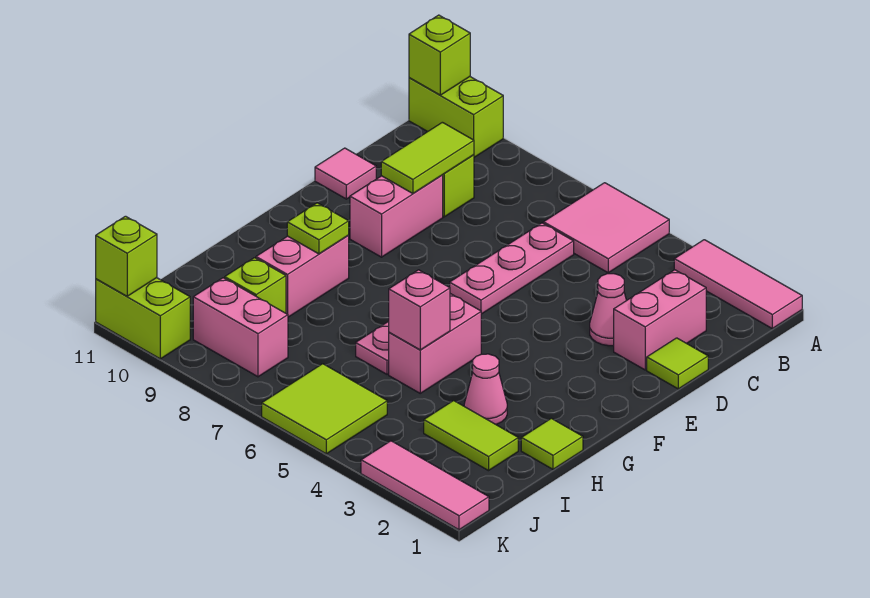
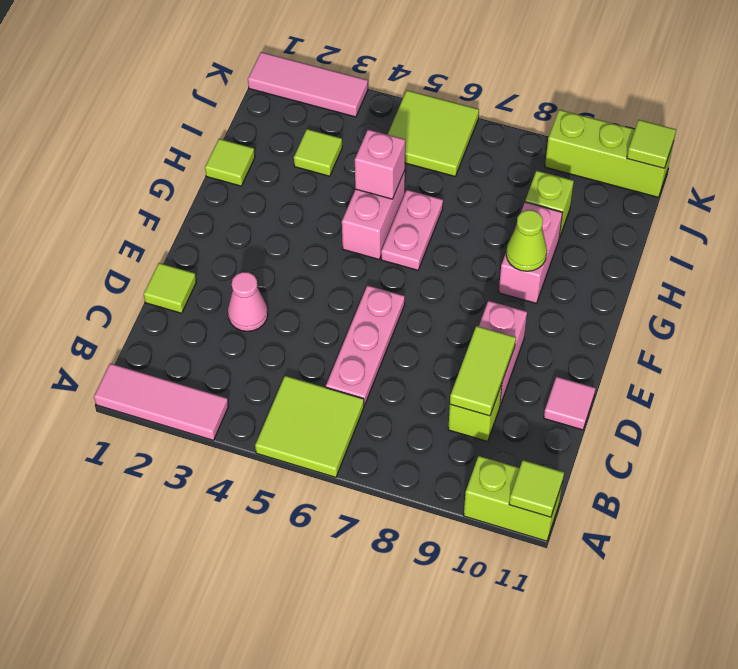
pink 2x2 tile [543,183,669,273] -> lime 2x2 tile [255,376,364,477]
lime 1x1 brick [409,15,470,95] -> lime 1x1 tile [509,460,564,517]
pink 1x2 brick [614,270,706,370] -> none
lime 1x1 plate [287,203,349,254] -> lime 1x1 cone [506,210,547,271]
pink 1x1 cone [464,354,507,424] -> none
lime 1x2 tile [424,401,518,471] -> lime 1x1 tile [294,129,342,176]
pink 1x2 brick [193,278,288,377] -> none
lime 1x2 brick [96,278,190,359] -> lime 1x3 brick [545,110,673,197]
lime 1x1 brick [96,216,157,296] -> lime 1x1 tile [627,120,676,168]

